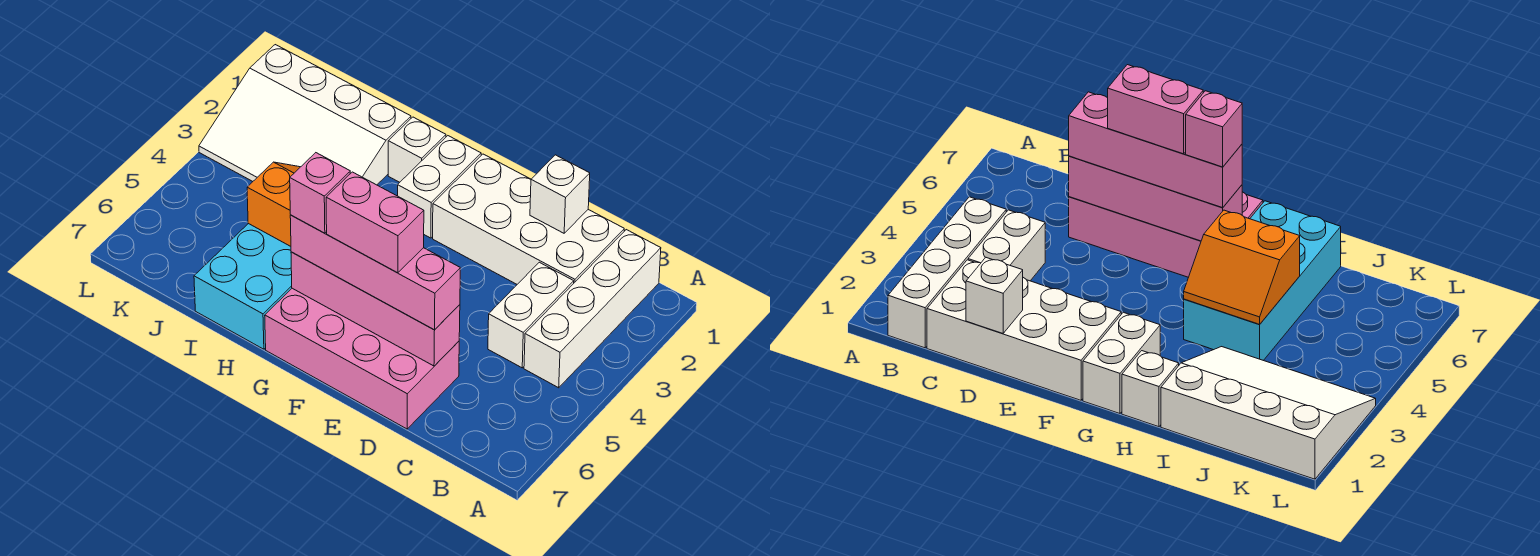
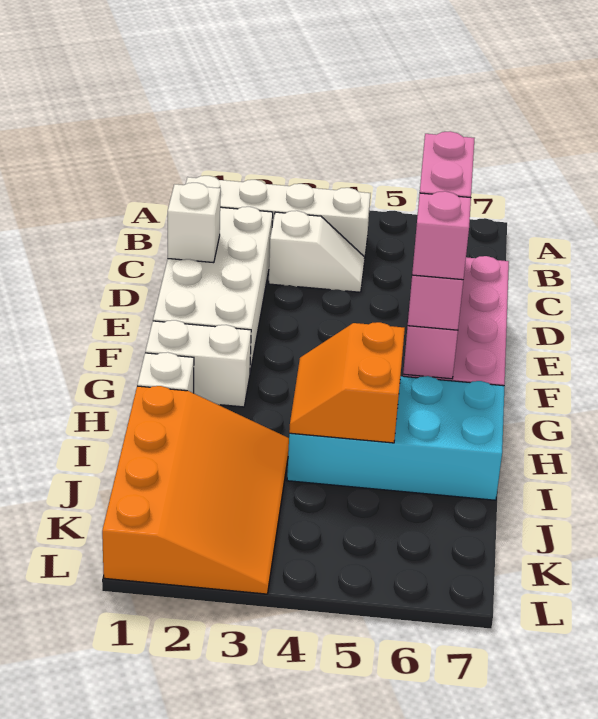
white 1x2 brick [488,262,574,368] -> white 1x2 slope [269,211,365,292]
white 3x4 slope [199,45,411,185] -> orange 3x4 slope [102,386,289,594]

